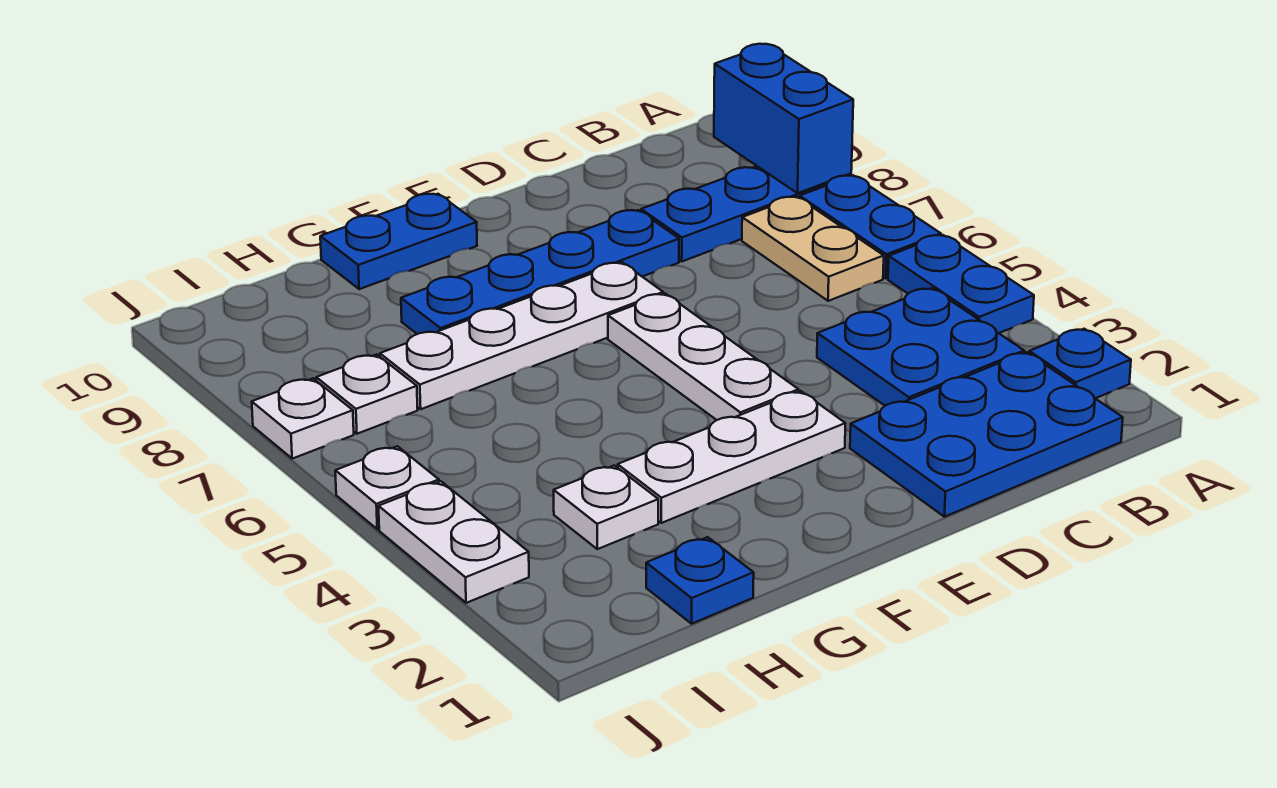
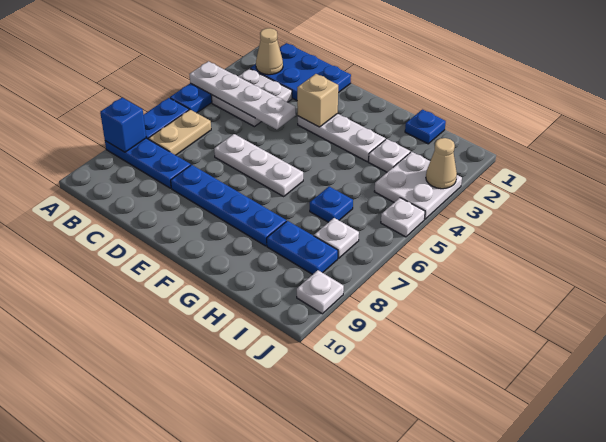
blue 1x1 plate [1029,329,1131,398] -> blue 1x1 plate moved to [310,187,353,222]
blue 1x2 brick [714,44,853,193] -> blue 1x1 brick [100,98,146,152]
none -> tan 1x1 cone [256,28,283,75]
blue 2x2 plate [817,288,1024,406] -> white 2x2 plate [211,69,292,127]
none -> tan 1x1 brick [297,74,338,127]
white 1x3 plate [608,294,799,420] -> white 1x3 plate turned to [214,134,303,196]
white 1x4 plate [380,262,663,409] -> white 1x4 plate moved to [189,61,296,129]
blue 1x2 plate [320,194,477,289] -> blue 1x2 plate moved to [267,221,338,274]
white 1x2 plate [379,481,529,603] -> white 2x2 plate [374,152,462,219]
none -> tan 1x1 cone [426,138,457,189]
white 1x1 plate [252,378,354,459] -> white 1x1 plate moved to [297,270,344,314]

